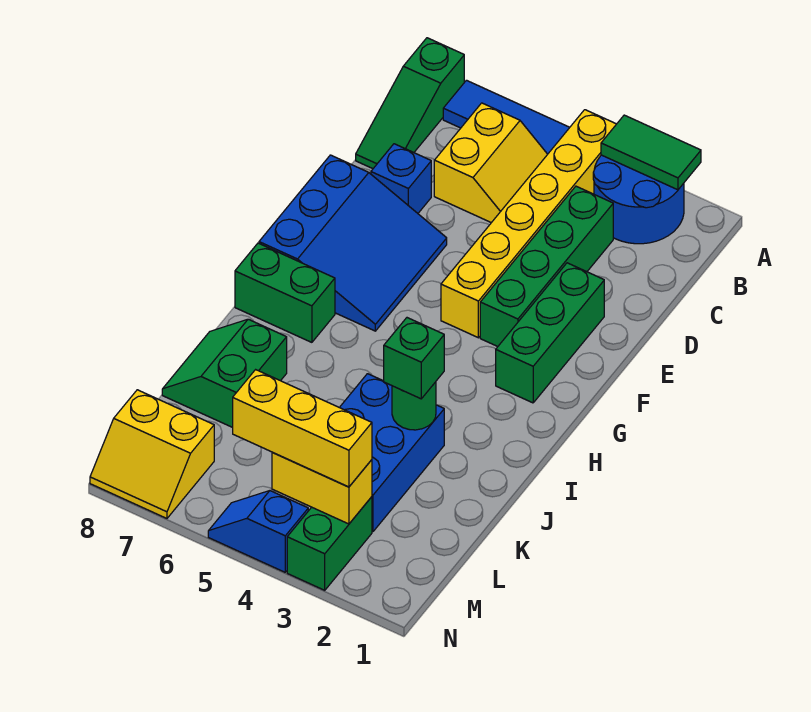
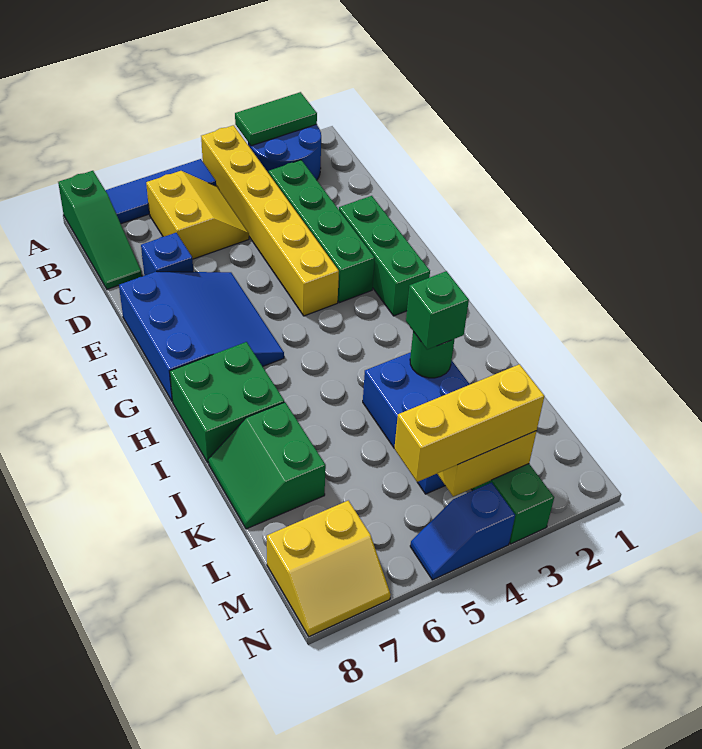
green 1x2 brick [235,243,335,342] -> green 2x2 brick [170,342,284,463]

